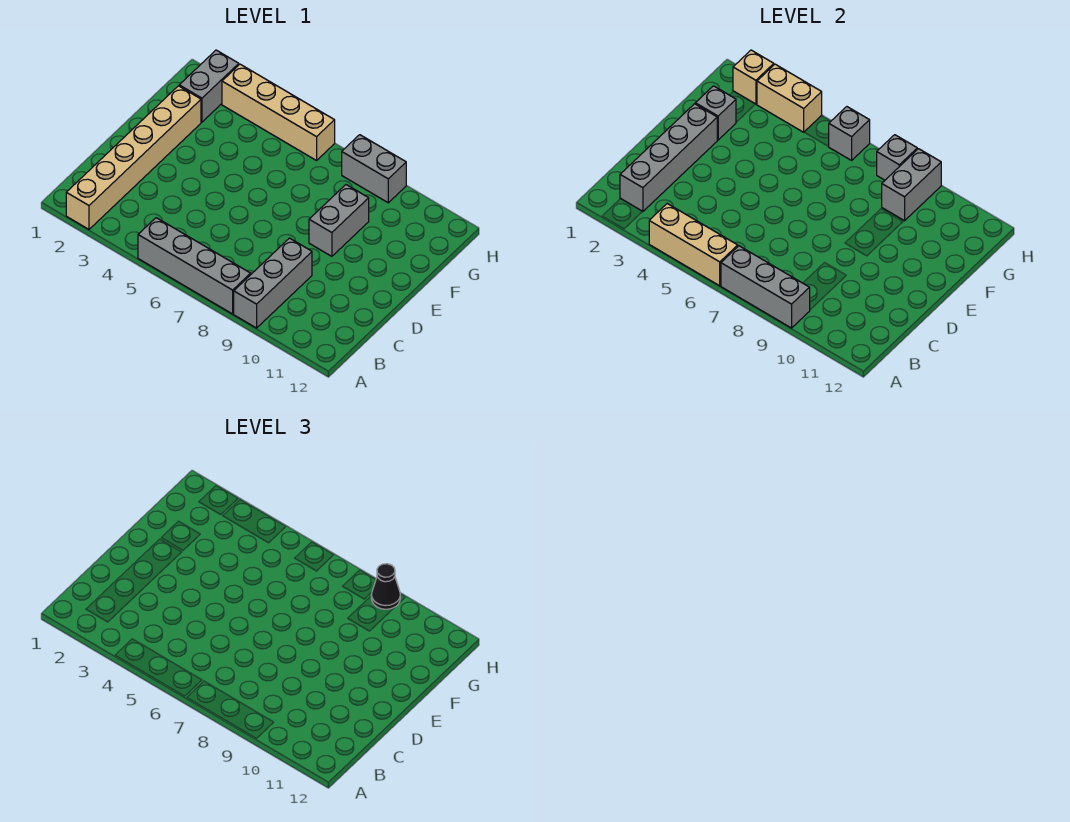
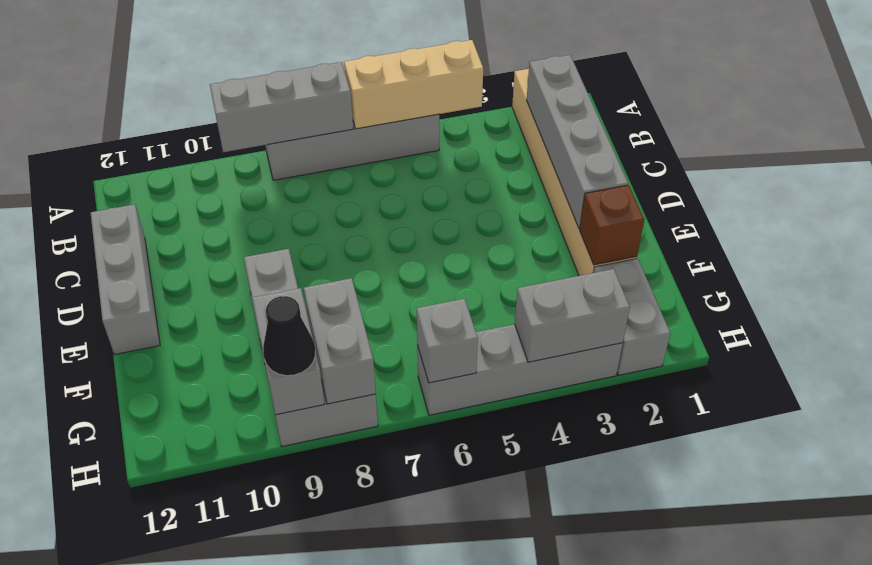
grey 1x3 brick [234,238,312,328] -> grey 1x3 brick moved to [91,204,160,355]
grey 1x1 brick [695,86,736,140] -> brown 1x1 brick [580,185,644,265]
tan 1x1 brick [733,50,774,104] -> none
tan 1x4 brick [222,64,335,160] -> grey 1x4 brick [417,324,623,415]
tan 1x2 brick [757,64,822,132] -> grey 1x2 brick [515,269,630,362]
grey 1x1 brick [877,135,917,180] -> grey 1x2 brick [304,278,376,404]

